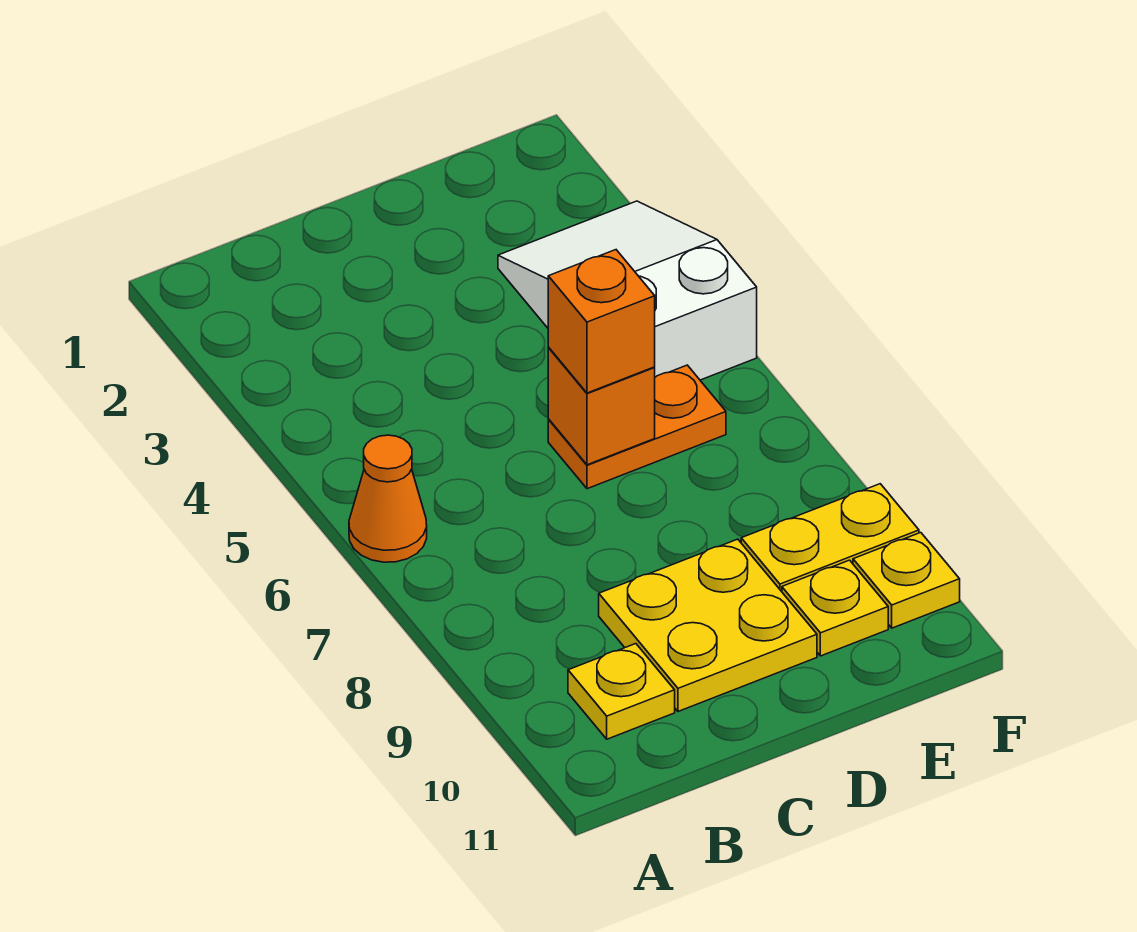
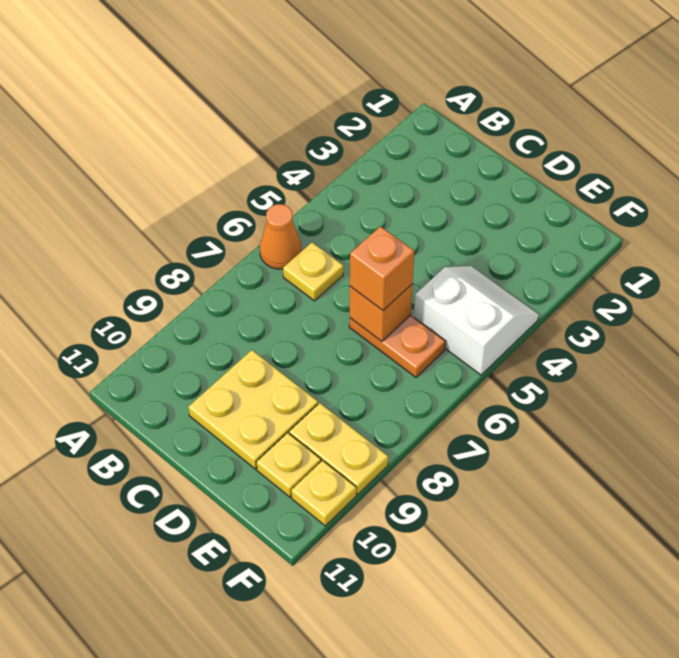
yellow 1x1 plate [568,644,675,739] -> yellow 1x1 plate moved to [283,242,343,301]
white 2x3 slope [498,201,757,380] -> white 2x2 slope [414,266,539,375]

